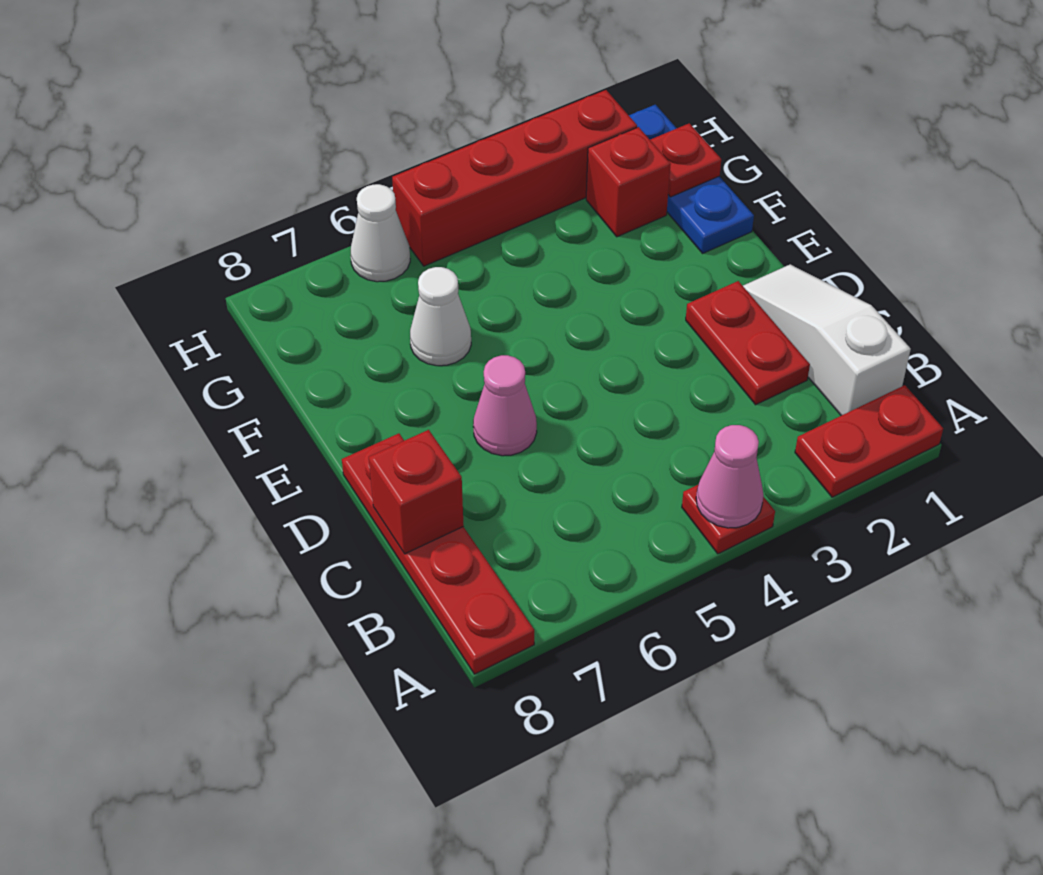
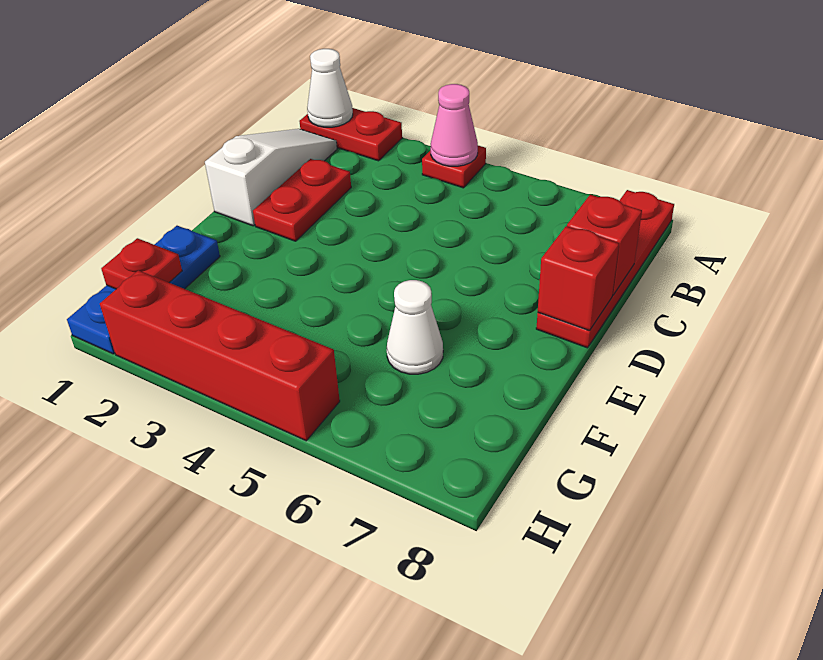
white 1x3 slope [743,264,911,416] -> white 1x3 slope turned to [205,129,337,226]
pink 1x1 cone [473,355,537,456] -> none
red 1x1 brick [586,127,671,237] -> red 1x1 brick moved to [538,226,619,331]
white 1x1 cone [351,184,410,282] -> white 1x1 cone moved to [307,49,353,127]

